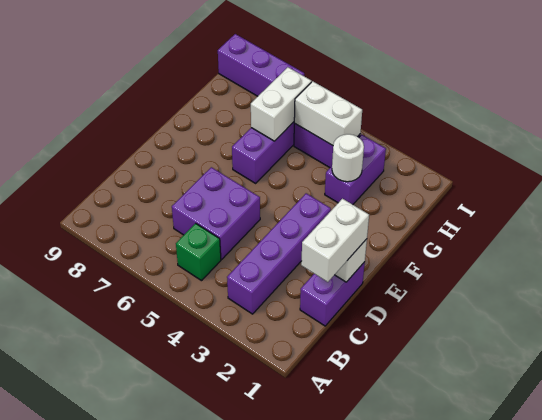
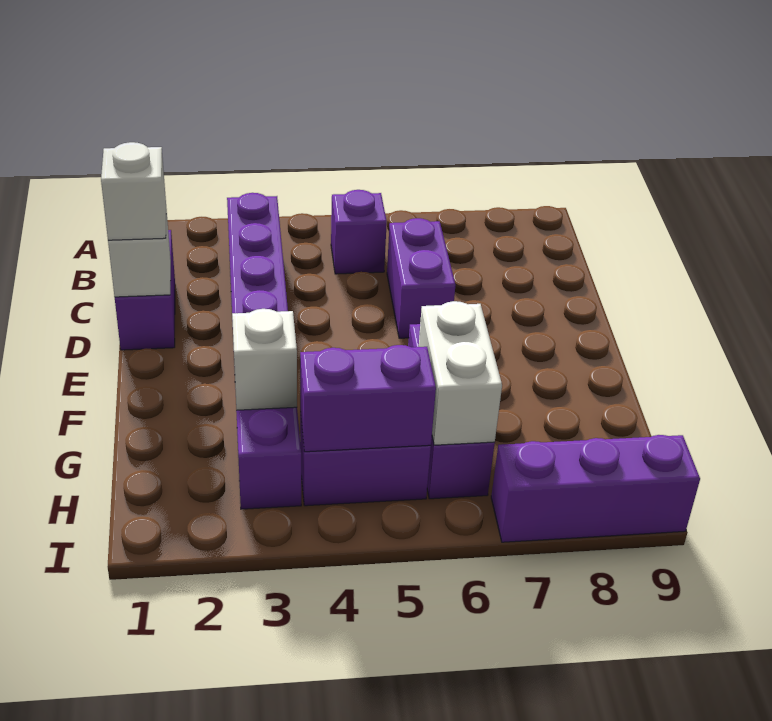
green 1x1 brick [176,223,221,281] -> purple 1x1 brick [331,190,387,274]
white 1x2 brick [301,199,369,282] -> white 1x1 brick [101,142,166,240]
purple 2x2 brick [172,167,260,259] -> purple 1x2 brick [387,218,455,338]
white 1x1 round brick [332,134,364,182] -> white 1x1 brick [232,309,297,410]
white 1x2 brick [294,81,362,146] -> purple 1x2 brick [300,345,436,452]

